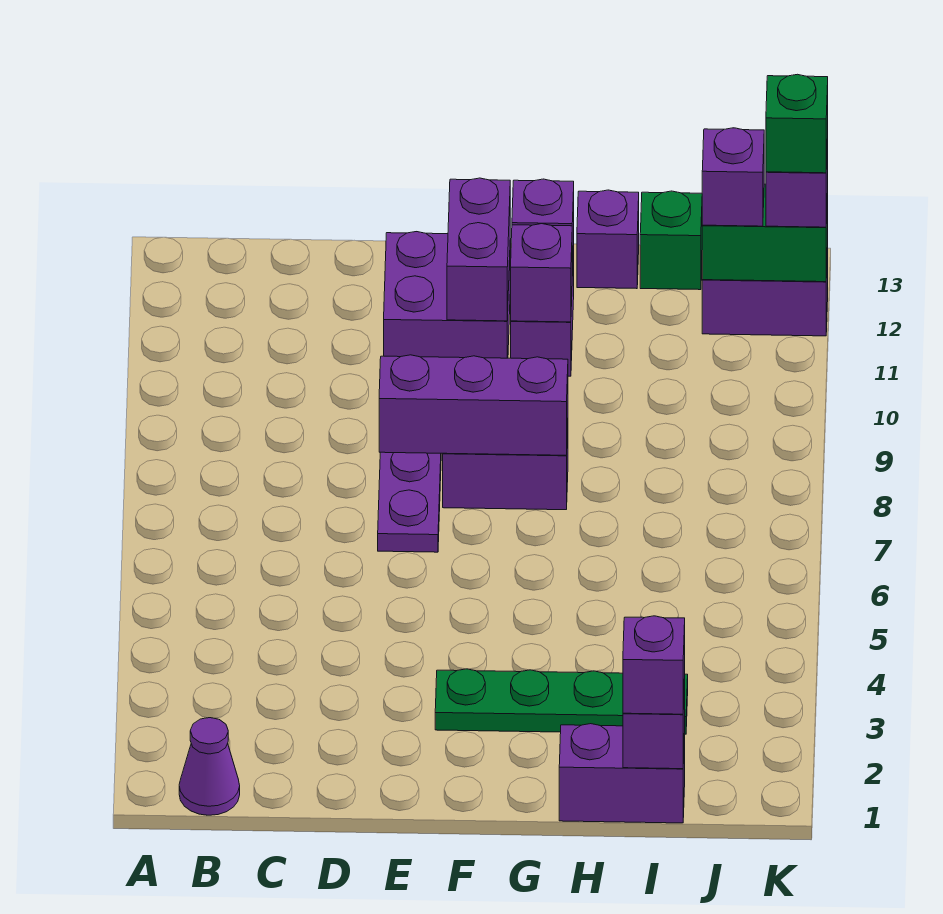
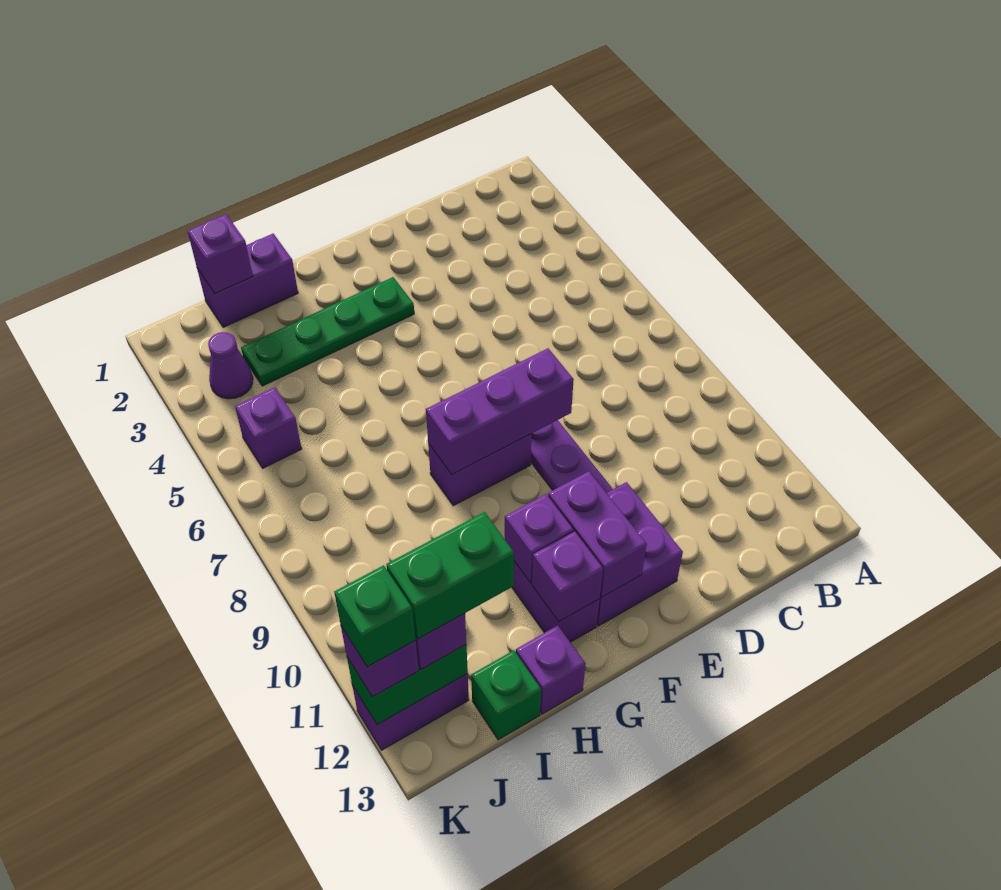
purple 1x1 cone [179,718,240,815] -> purple 1x1 cone moved to [208,332,253,399]
purple 1x1 brick [623,616,685,714] -> purple 1x1 brick moved to [235,387,302,468]
none -> green 1x2 brick [386,512,514,639]

